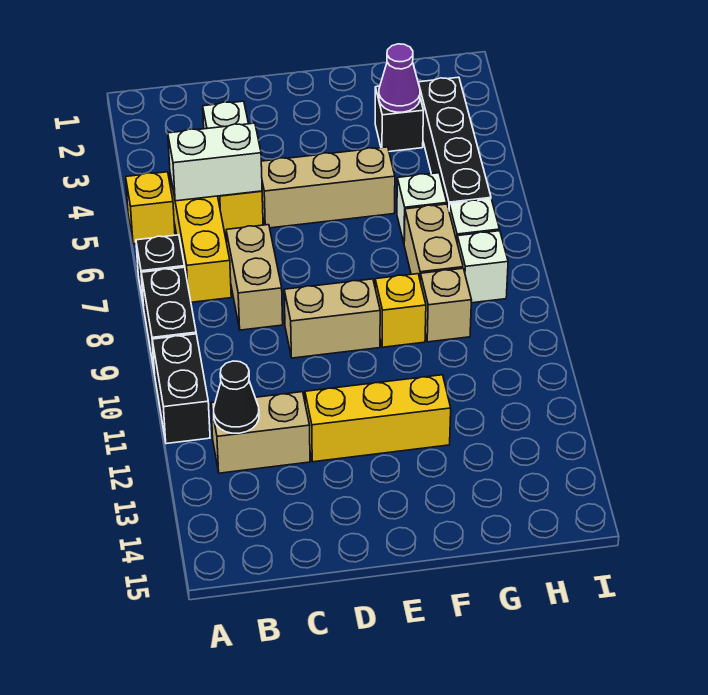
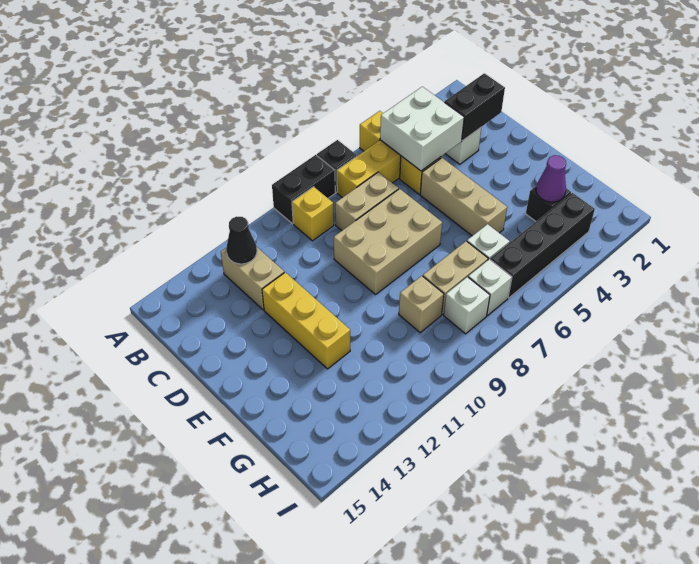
black 1x2 brick [152,334,210,444] -> black 1x2 brick moved to [445,73,505,141]
white 1x2 brick [168,123,262,201] -> white 2x2 brick [380,87,464,171]
tan 1x2 brick [284,279,380,358] -> tan 2x3 brick [334,189,442,295]
yellow 1x1 brick [375,274,426,347] -> yellow 1x1 brick moved to [292,187,334,241]

